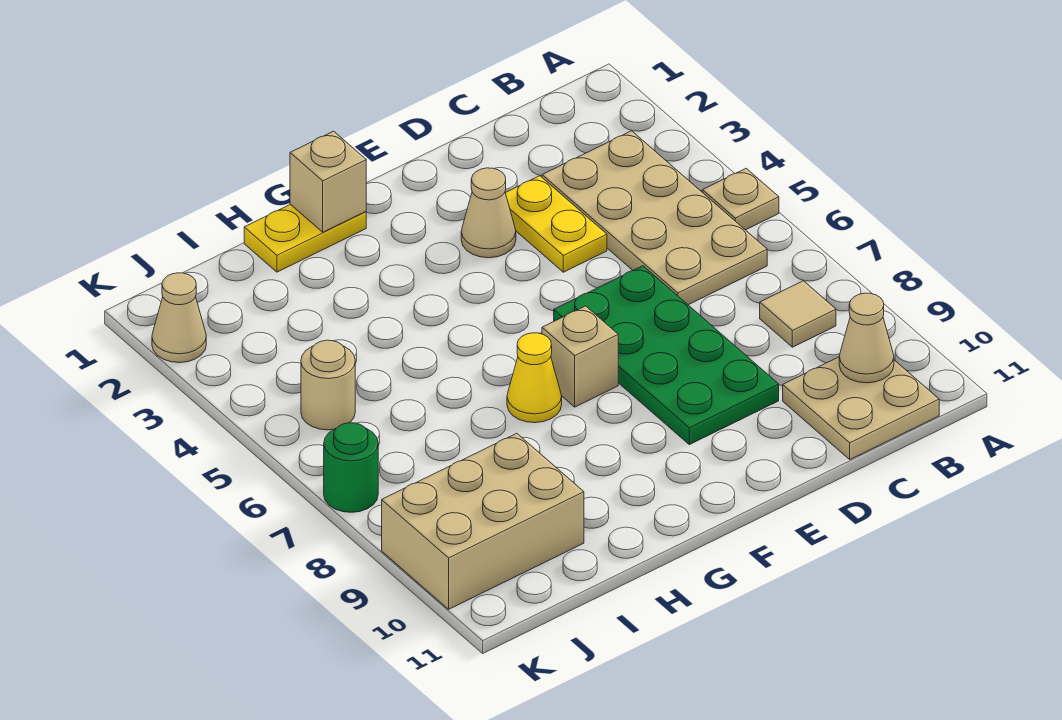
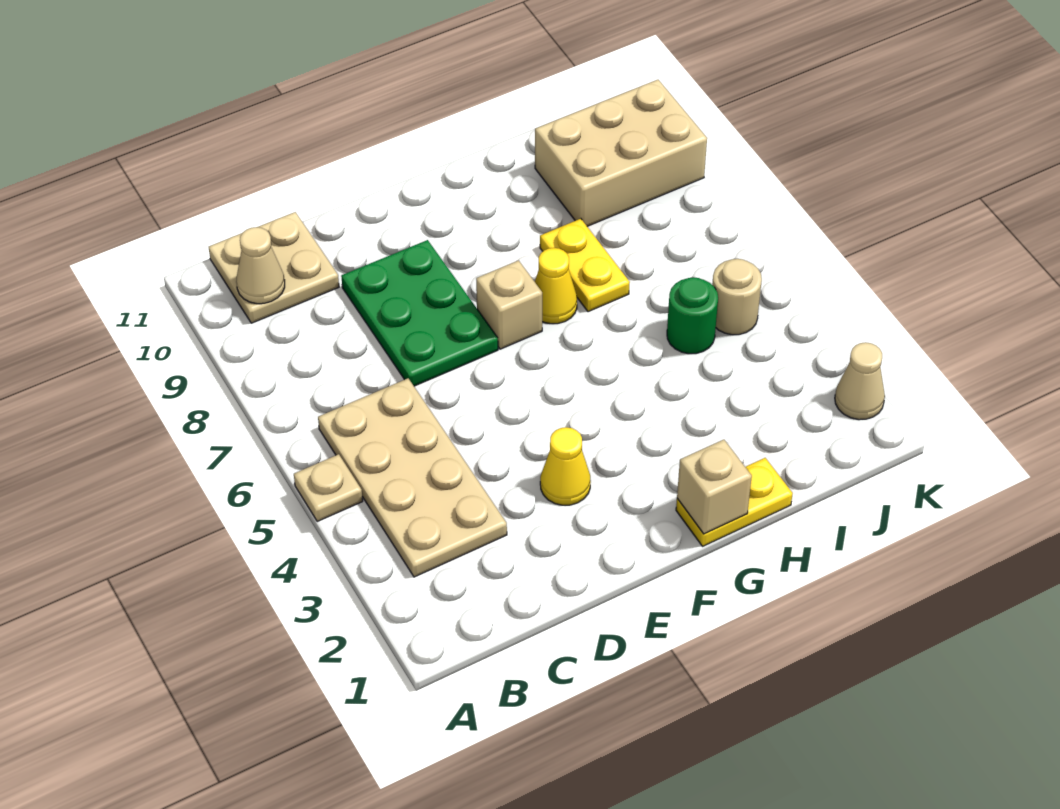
tan 1x1 tile [760,281,836,347] -> none
yellow 1x2 plate [506,176,607,272] -> yellow 1x2 plate moved to [540,219,630,312]
green 2x4 plate [554,266,779,445] -> green 2x3 plate [341,240,498,386]
tan 1x1 cone [461,168,516,258] -> yellow 1x1 cone [540,427,591,505]
green 1x1 round brick [324,423,378,512] -> green 1x1 round brick moved to [667,277,718,354]

